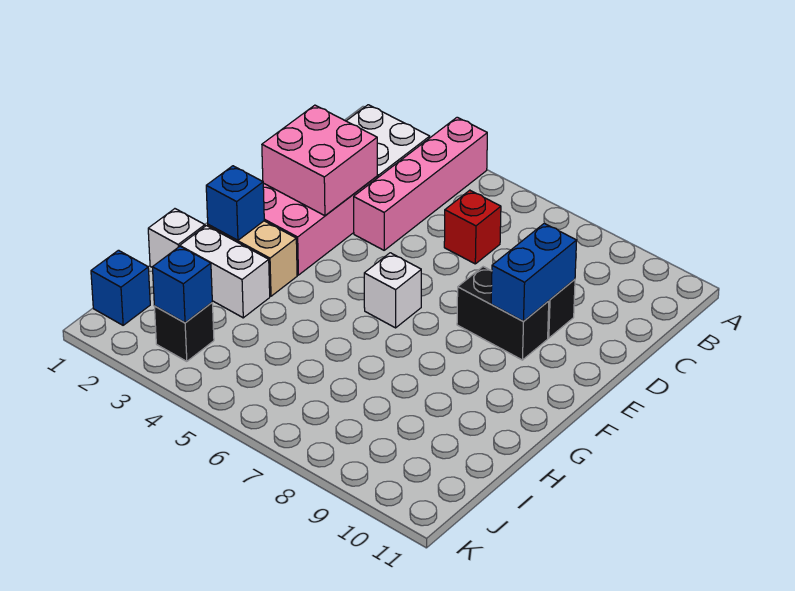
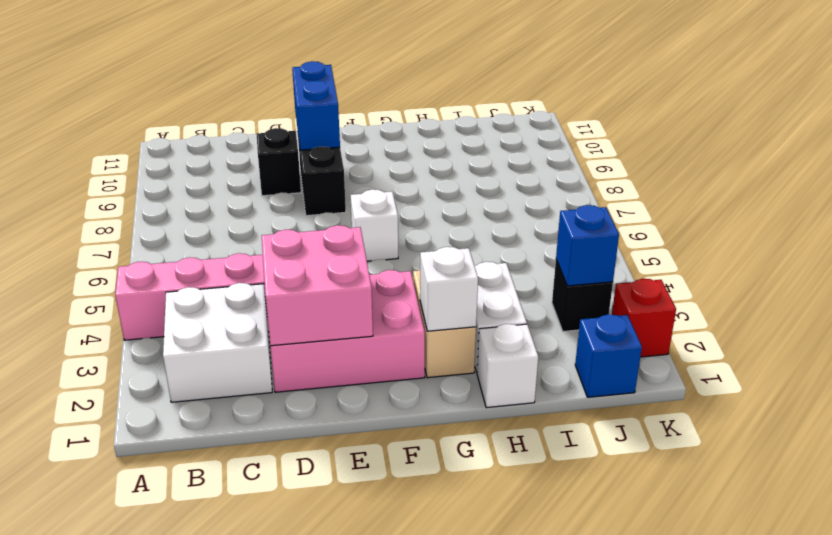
red 1x1 brick [444,190,501,264] -> red 1x1 brick moved to [612,279,676,357]
blue 1x2 brick [491,223,577,321] -> blue 1x2 brick turned to [292,61,340,150]
blue 1x1 brick [206,166,264,240] -> white 1x1 brick [420,247,478,331]

